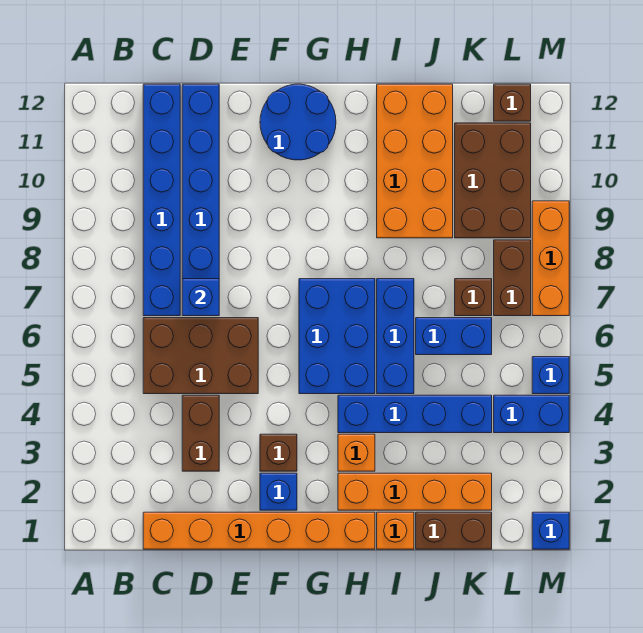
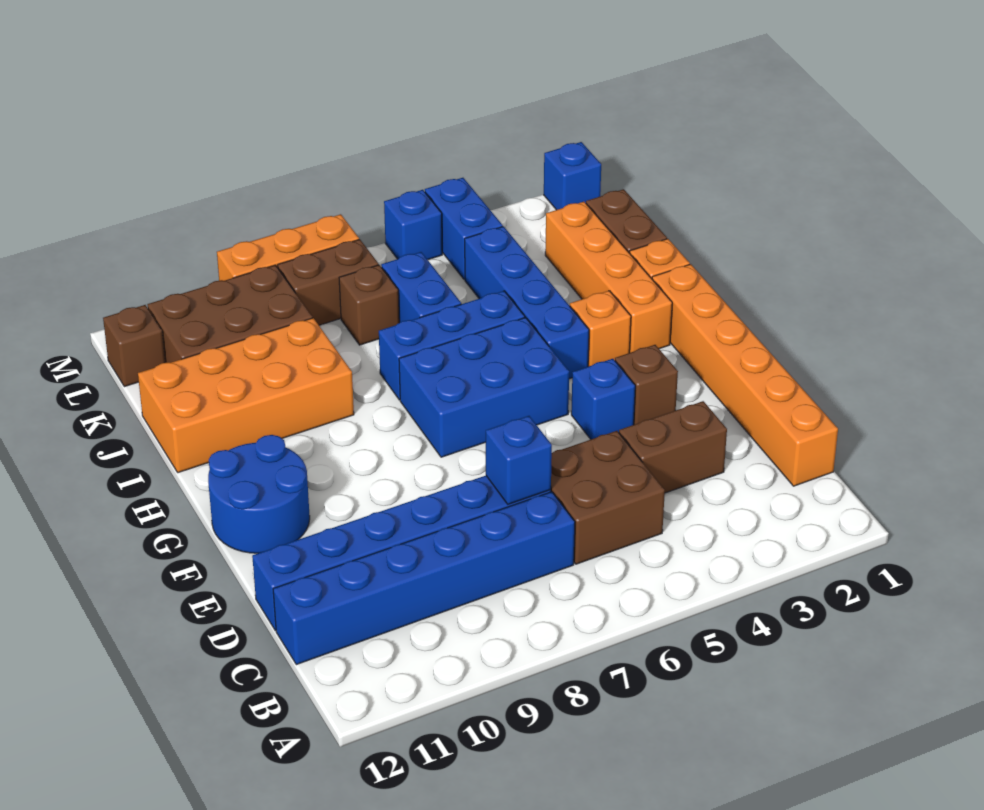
brown 2x3 brick [143,318,258,394] -> brown 2x2 brick [551,431,665,564]
blue 1x1 brick [260,473,297,510] -> blue 1x1 brick moved to [571,359,635,439]

